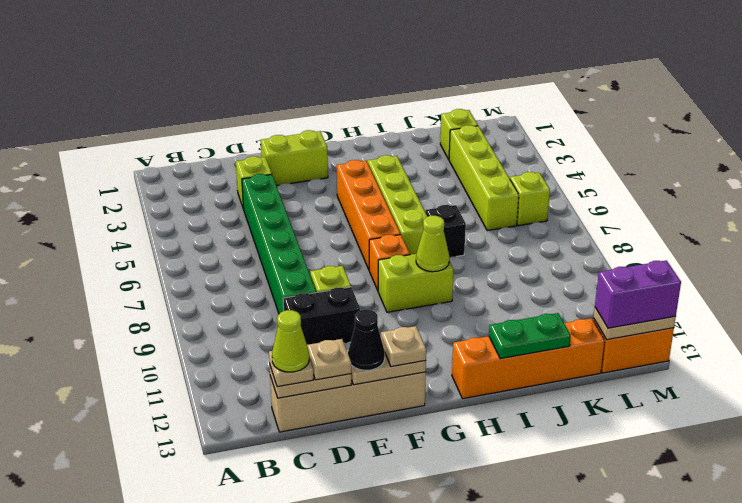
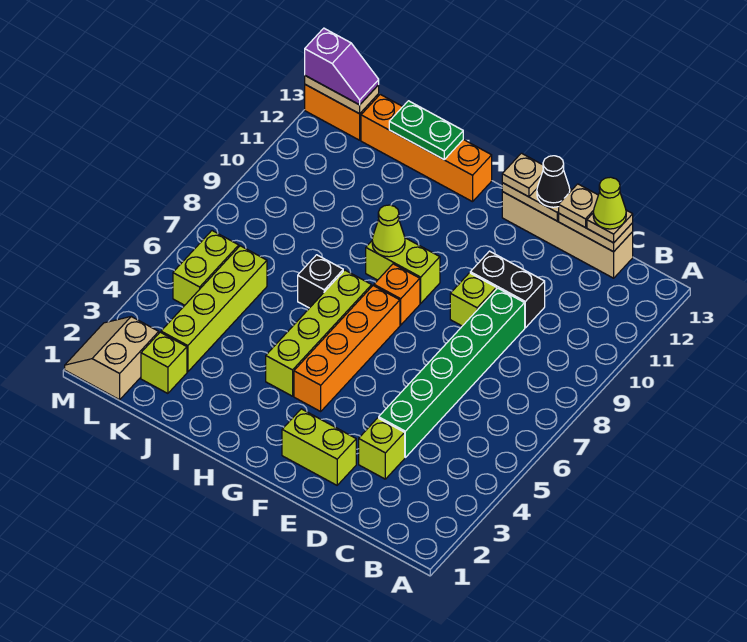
none -> tan 2x2 slope [65,317,159,400]
lime 1x1 brick [510,172,550,226] -> lime 1x2 brick [173,231,239,305]
purple 1x2 brick [595,260,681,328] -> purple 1x2 slope [305,28,379,105]

